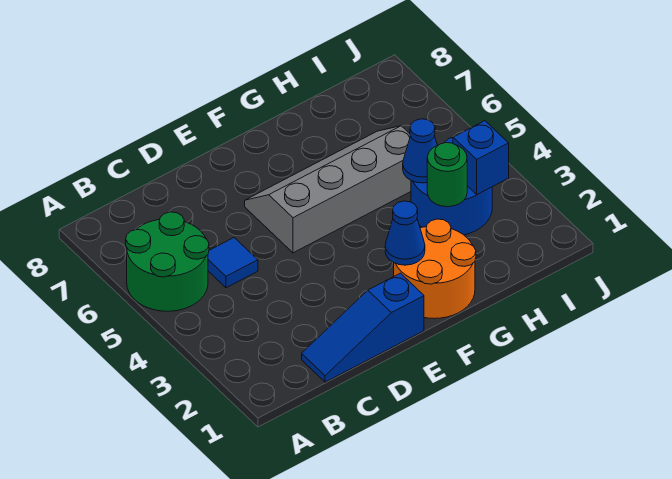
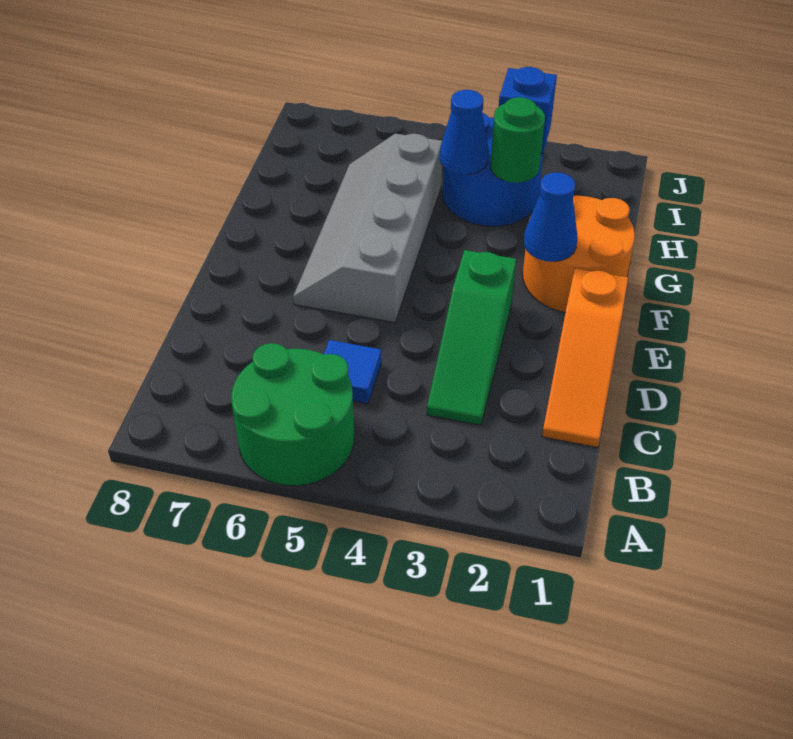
blue 1x3 slope [302,273,424,382] -> orange 1x3 slope [542,269,628,447]
none -> green 1x3 slope [427,250,516,425]

